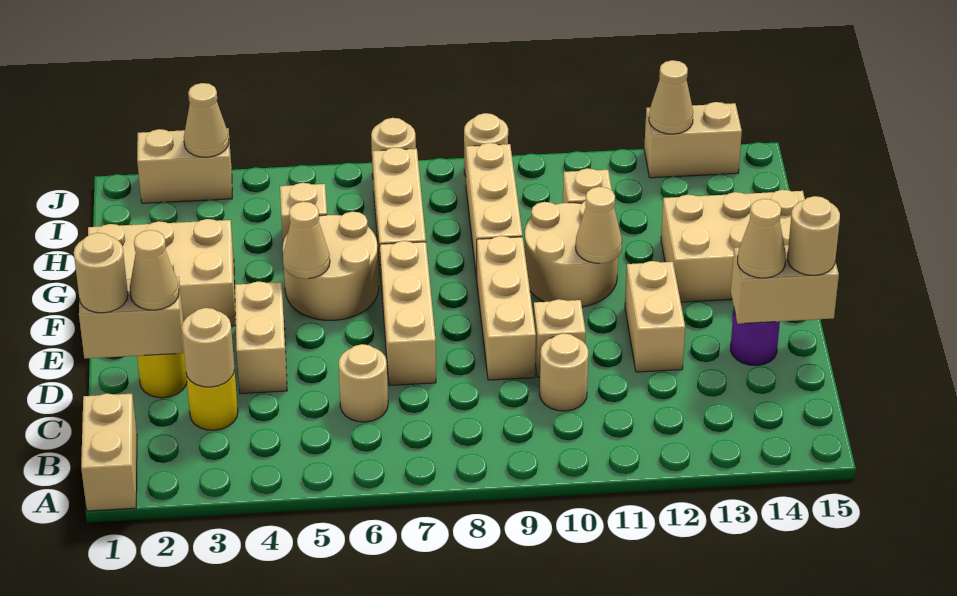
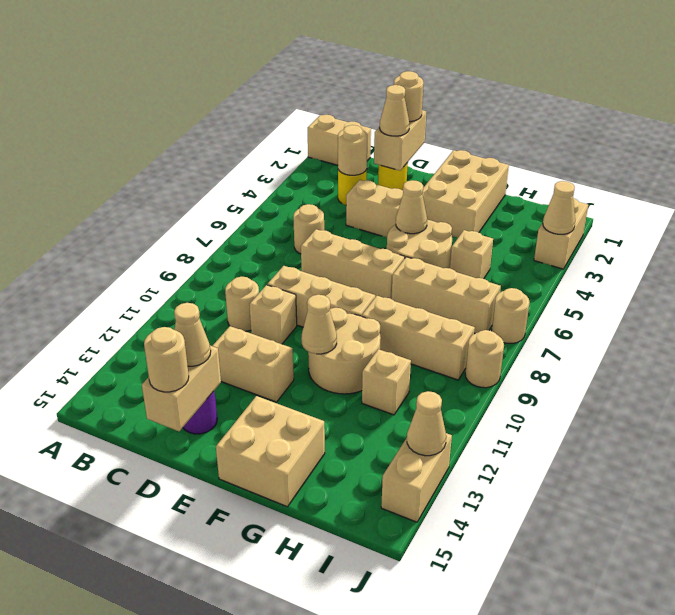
tan 2x3 brick [661,190,805,302] -> tan 2x2 brick [216,396,325,507]

